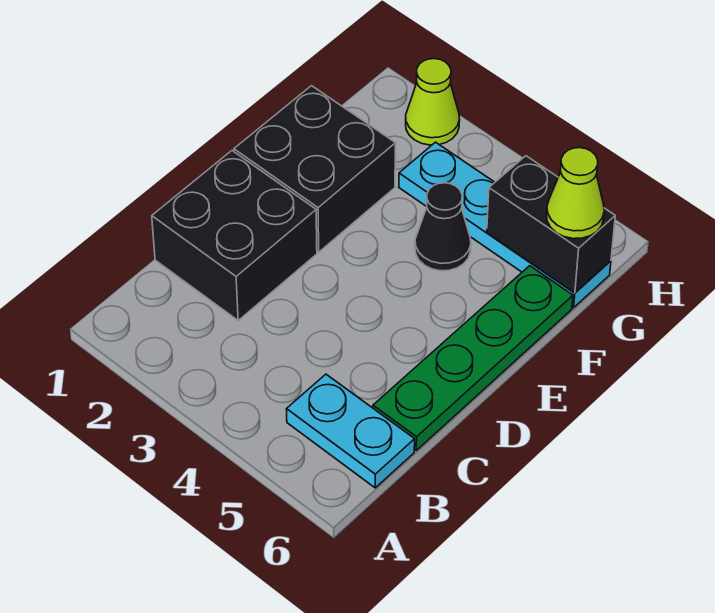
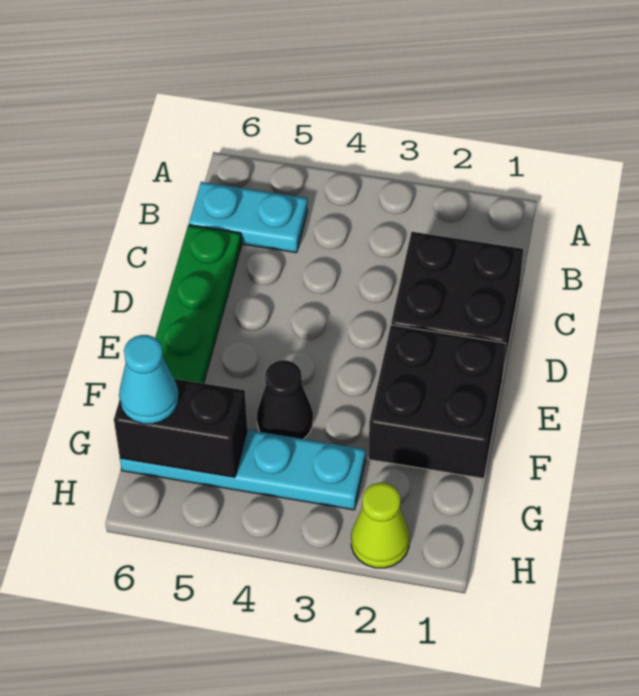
lime 1x1 cone [546,148,604,239] -> cyan 1x1 cone [119,335,179,424]

